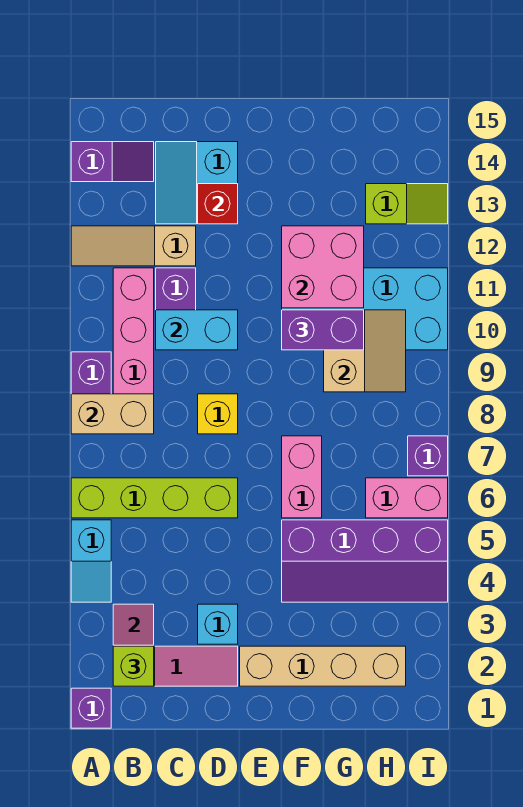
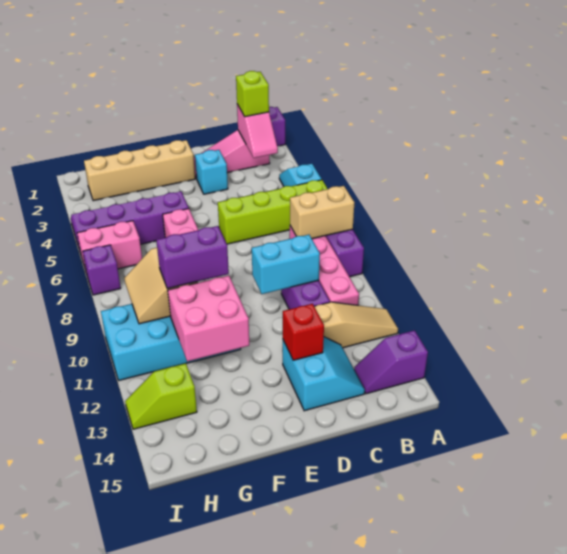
yellow 1x1 brick [198,394,238,434] -> none

